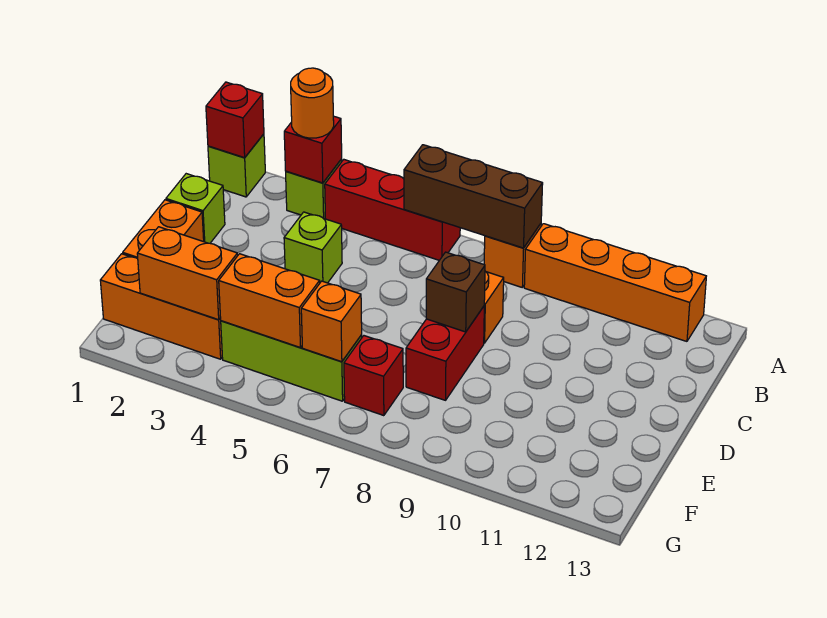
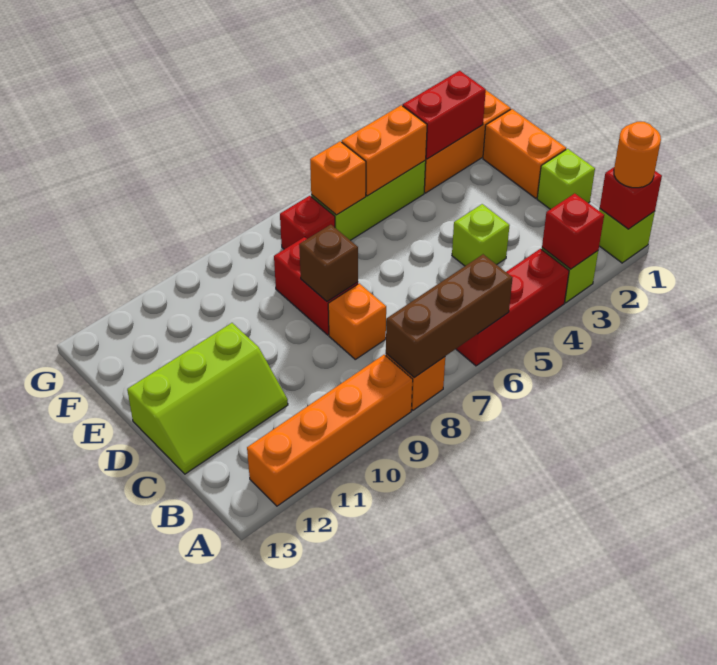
orange 1x1 round brick [291,68,334,138] -> orange 1x1 round brick moved to [614,122,661,188]
none -> lime 2x3 slope [127,323,288,474]
orange 1x2 brick [137,227,238,320] -> red 1x2 brick [403,71,486,159]

